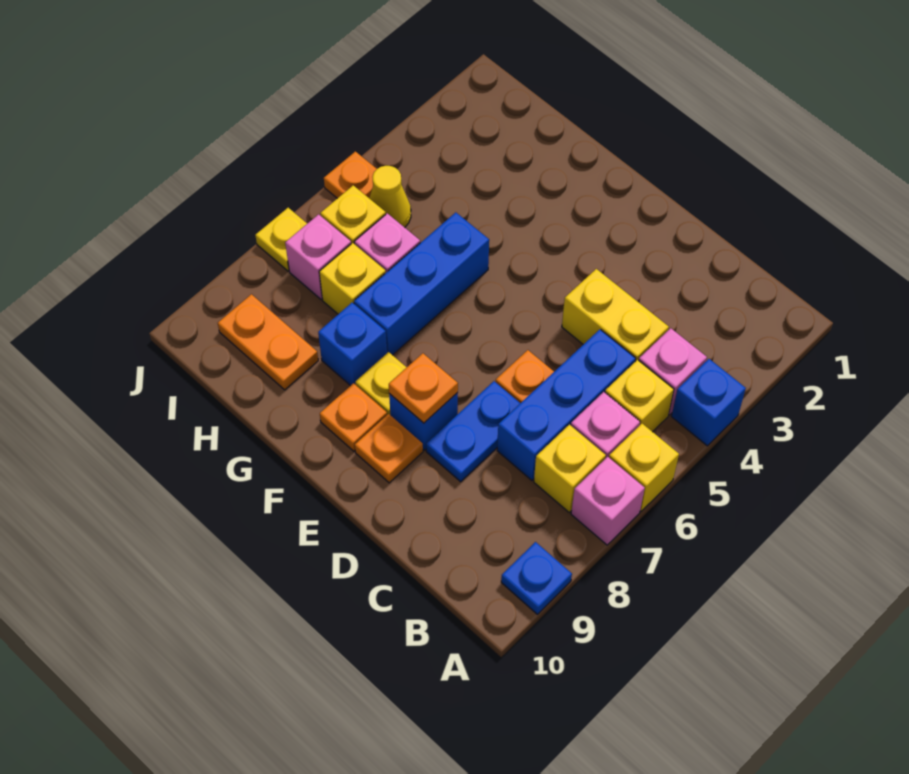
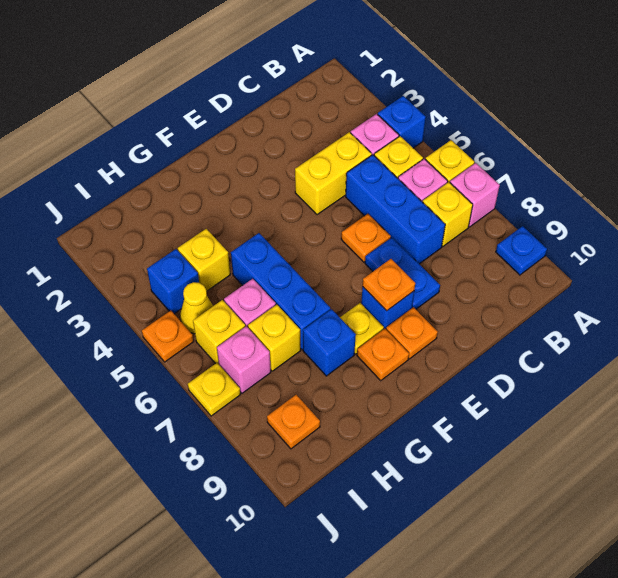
none -> yellow 1x1 brick [178,229,230,291]
orange 1x2 plate [218,294,318,390] -> orange 1x1 plate [267,395,320,449]
none -> blue 1x1 brick [147,249,199,314]

